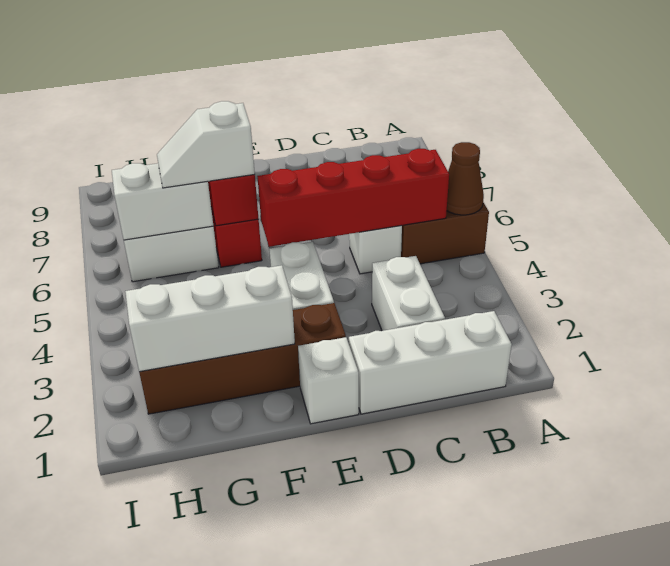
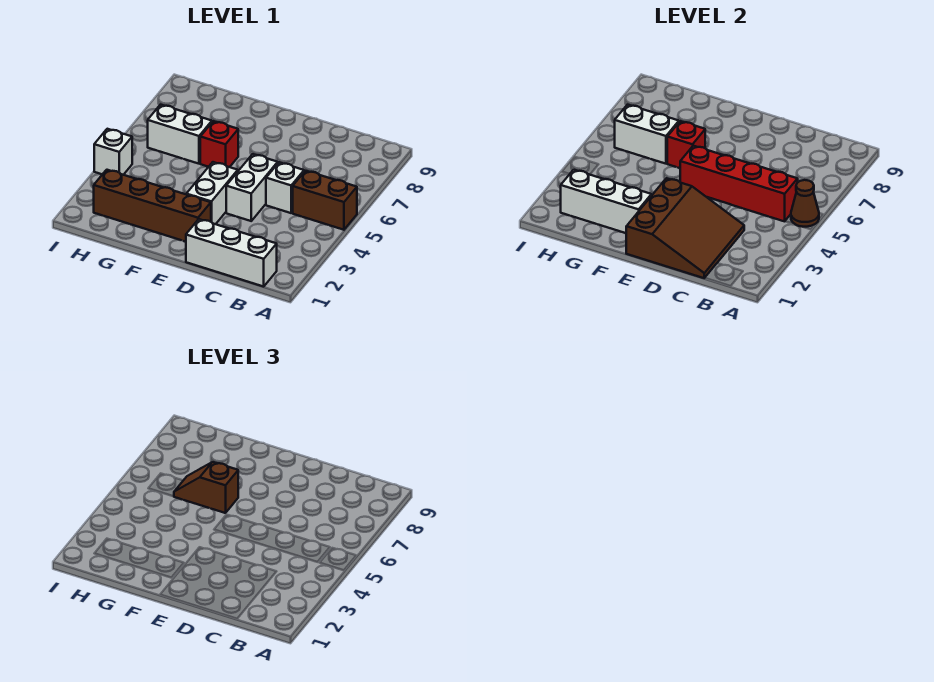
none -> brown 3x3 slope [626,178,744,278]
white 1x2 brick [372,256,445,331] -> white 1x2 brick moved to [226,154,278,221]
white 1x1 brick [298,337,359,424] -> white 1x1 brick moved to [94,129,132,175]
white 1x2 slope [157,101,255,188] -> brown 1x2 slope [174,462,238,513]

